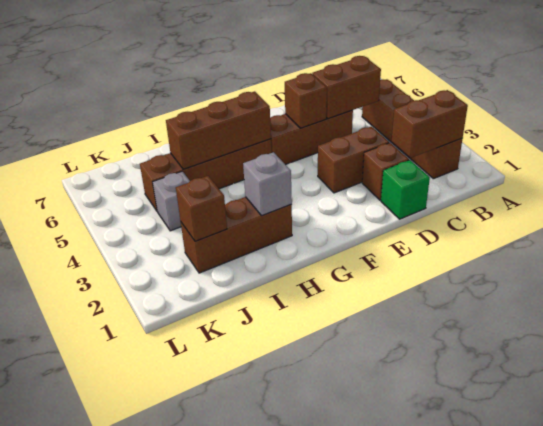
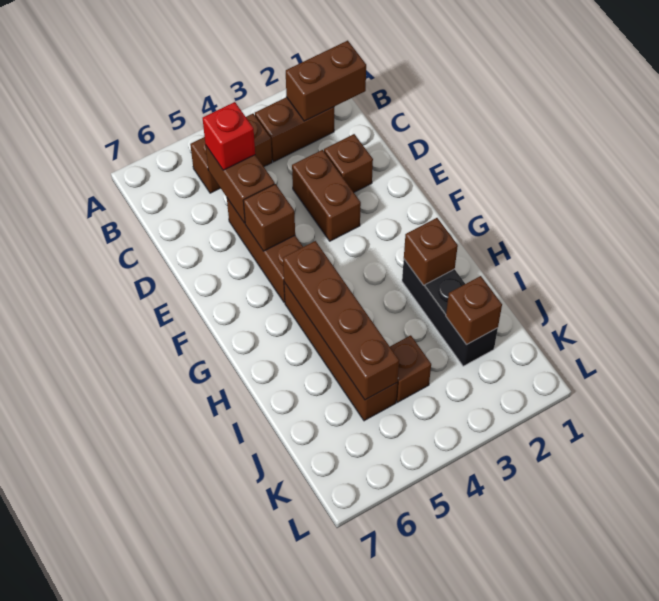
brown 1x2 brick [392,90,468,158] -> brown 1x2 brick turned to [286,41,366,121]
none -> red 1x1 brick [203,102,255,170]
green 1x1 brick [381,160,430,219] -> none
brown 1x3 brick [166,91,271,169] -> brown 1x4 brick [283,241,399,400]
brown 1x3 brick [181,197,292,273] -> black 1x3 brick [402,259,498,366]
grey 1x1 brick [243,152,292,216] -> brown 1x1 brick [404,218,458,285]
grey 1x1 brick [153,171,190,231] -> brown 1x1 brick [390,335,431,402]

